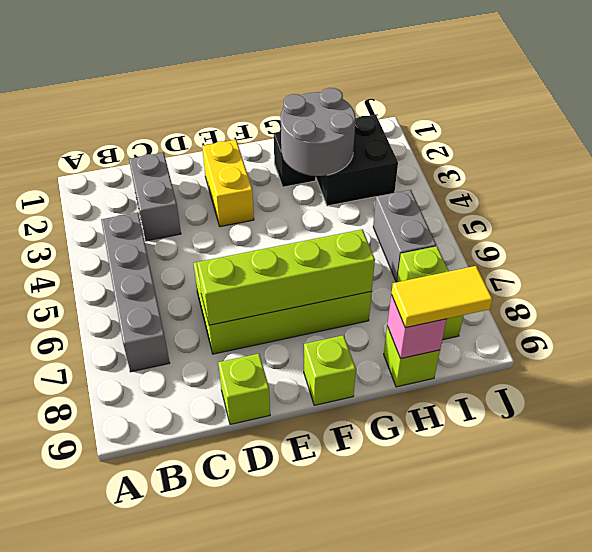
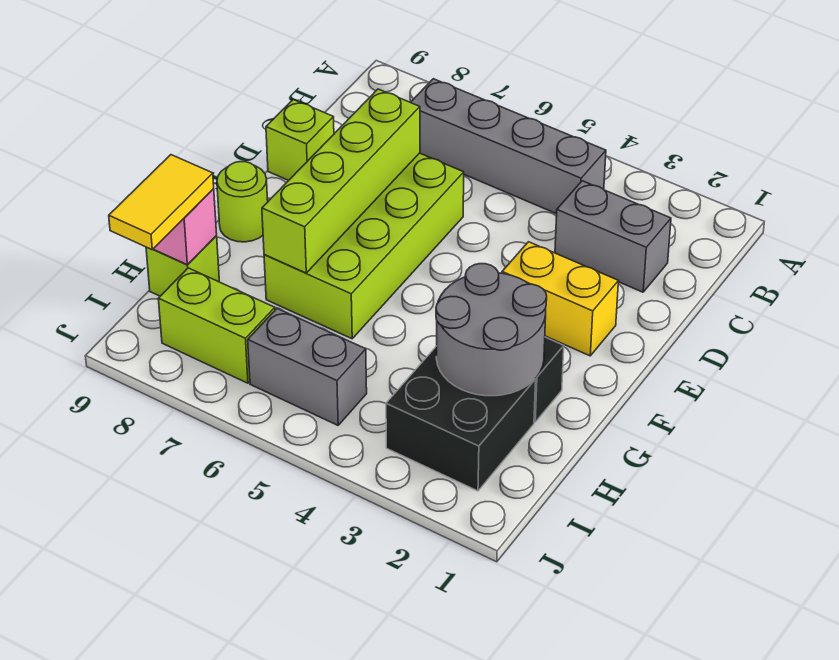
lime 1x1 brick [304,335,356,405] -> lime 1x1 round brick [217,162,268,242]

